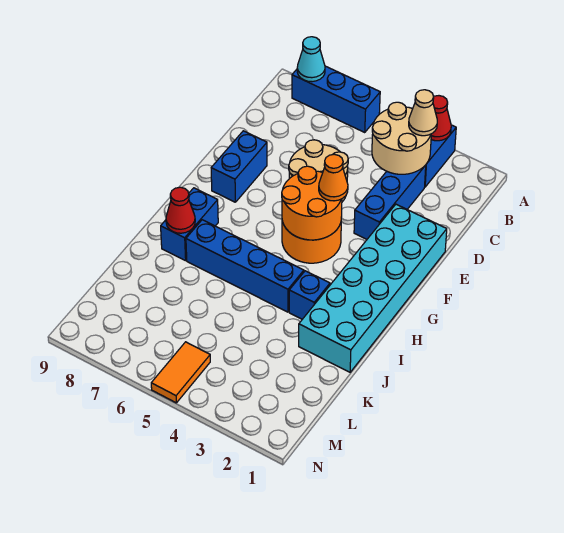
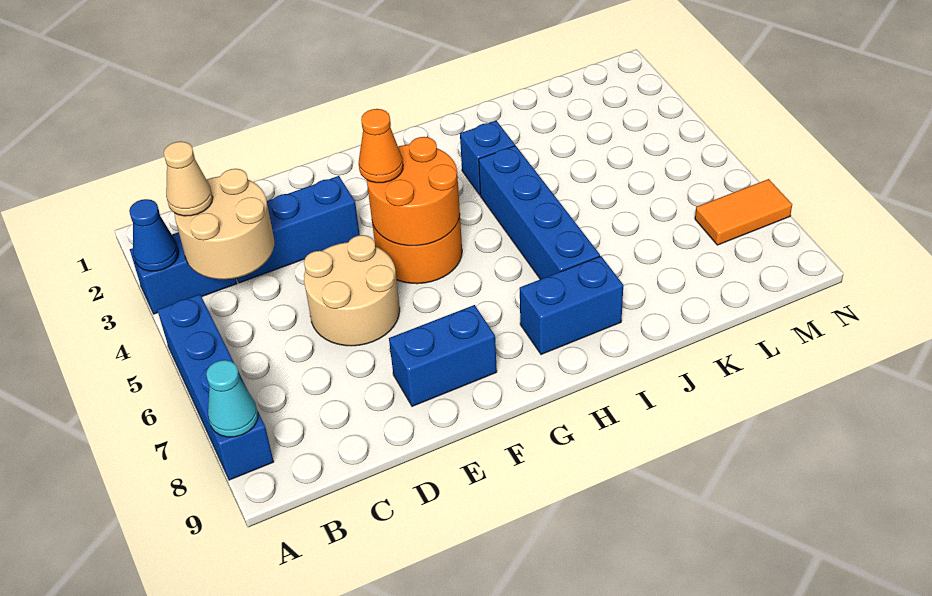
red 1x1 cone [431,96,451,141] -> blue 1x1 cone [129,199,179,271]
blue 1x3 brick [292,66,380,132] -> blue 1x4 brick [157,294,274,480]
cyan 2x6 brick [299,204,447,372] -> none
red 1x1 cone [166,187,195,233] -> none
orange 1x2 tile [151,342,210,403] -> orange 1x2 tile moved to [695,179,792,245]

